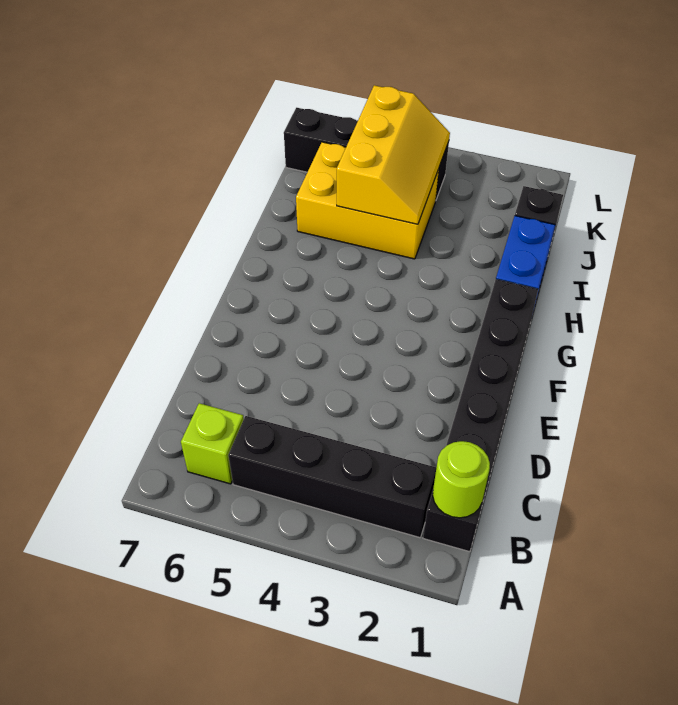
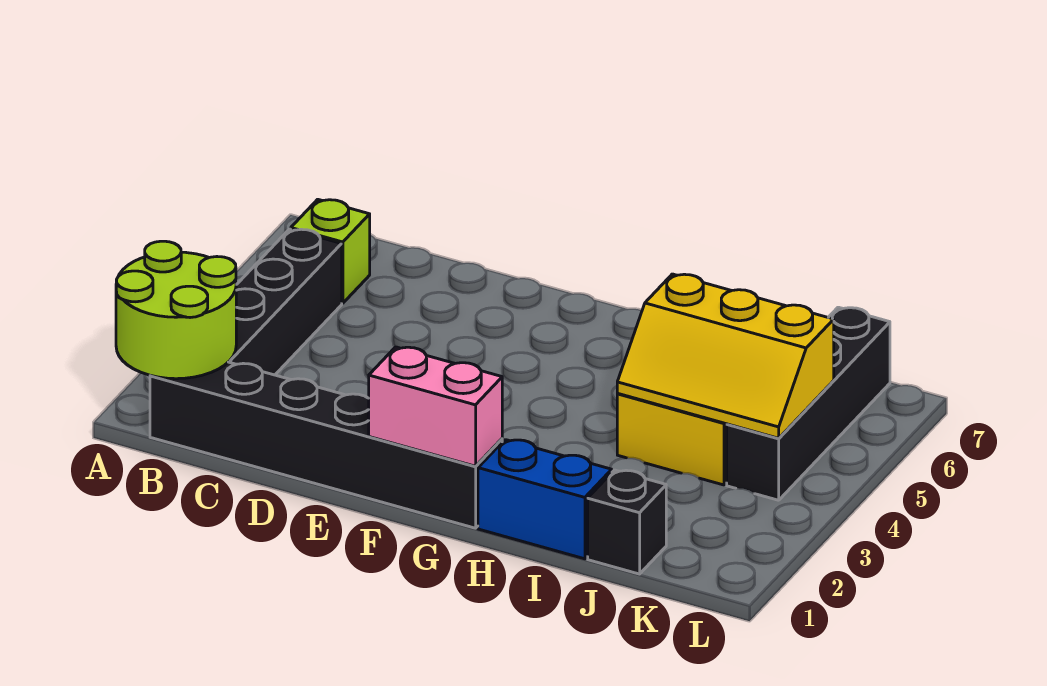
lime 1x1 round brick [433,441,490,518] -> lime 2x2 round brick [116,241,236,379]
none -> pink 1x2 brick [369,347,502,466]

